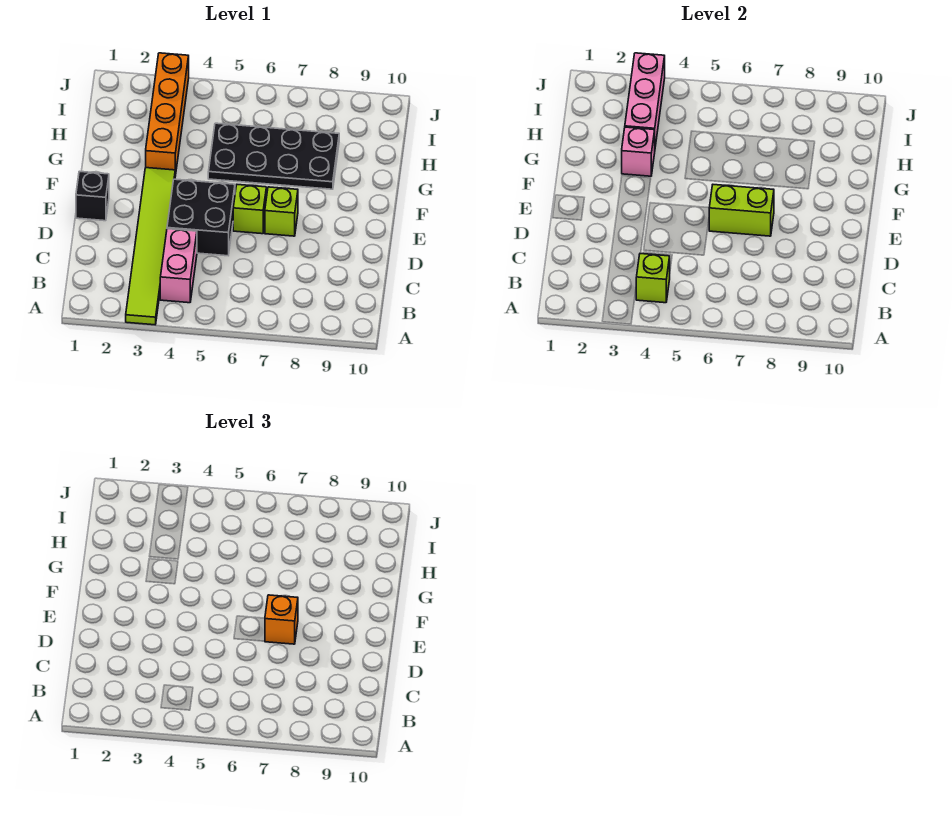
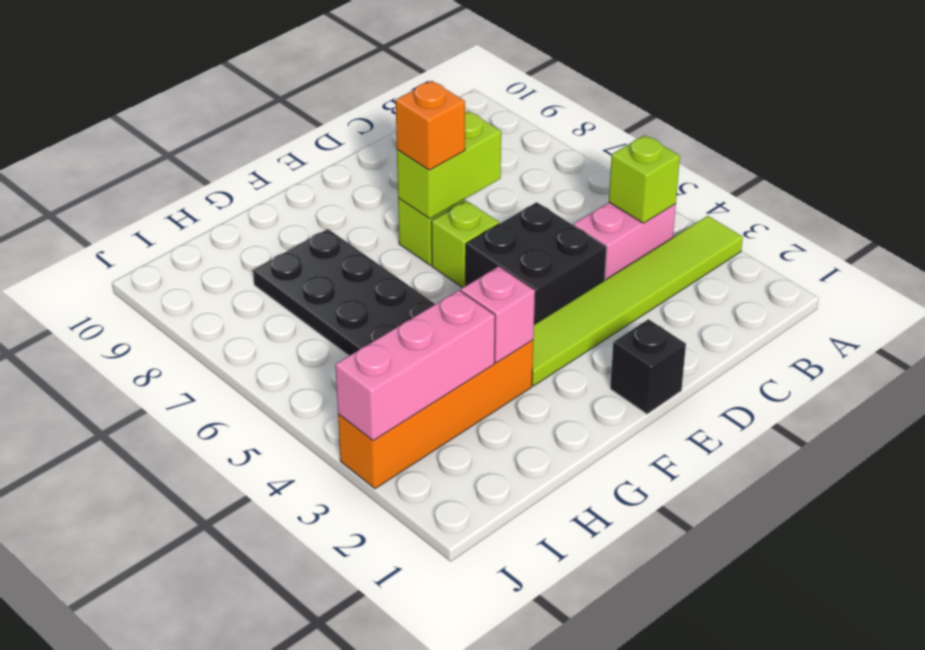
lime 1x2 brick [709,185,774,236] -> lime 1x2 brick turned to [397,111,501,219]

